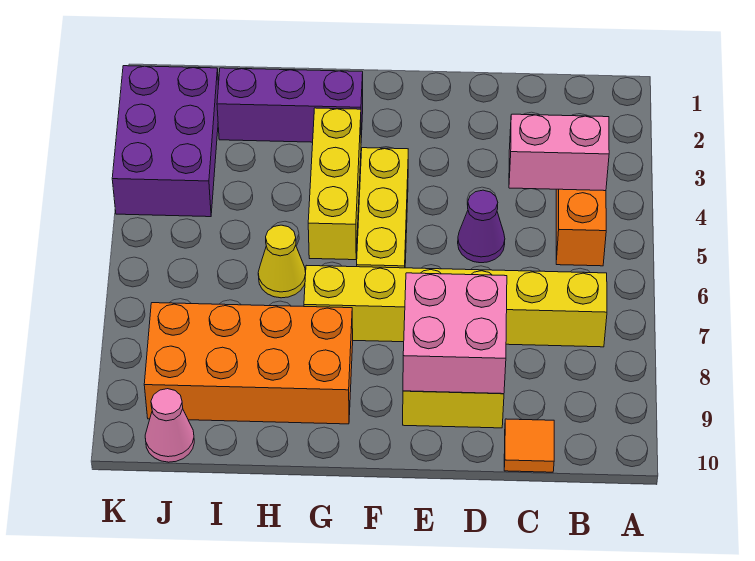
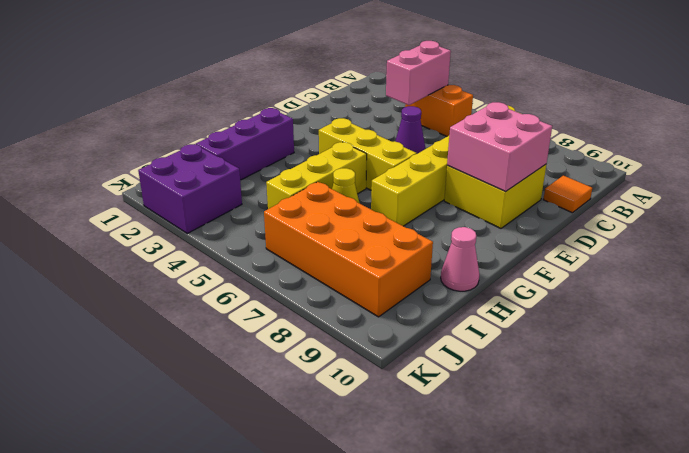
yellow 1x3 brick [308,108,361,260] -> yellow 1x3 brick turned to [266,142,367,209]
orange 2x4 brick [144,303,353,424] -> orange 2x4 brick turned to [264,182,433,317]
purple 2x3 brick [112,66,218,217] -> purple 2x2 brick [138,144,242,233]
pink 1x1 cone [145,389,194,462] -> pink 1x1 cone moved to [441,227,479,291]

